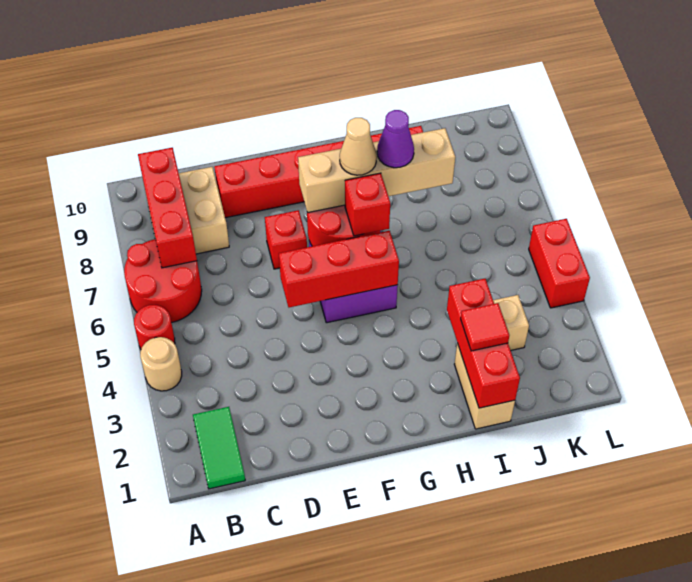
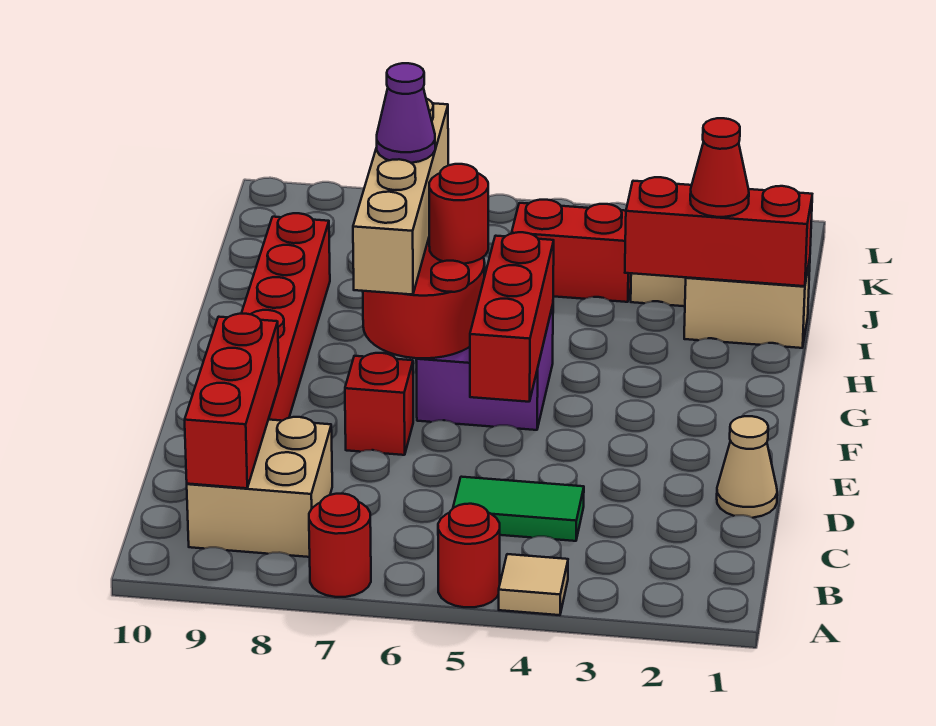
tan 1x1 round brick [140,337,182,391] -> tan 1x1 tile [499,554,568,615]
red 2x2 round brick [124,239,202,323] -> red 1x1 round brick [309,494,371,597]
green 1x2 tile [193,407,245,489] -> green 1x2 tile moved to [453,477,584,541]
red 1x3 brick [138,148,197,268] -> red 1x3 brick turned to [185,314,279,488]
red 1x1 brick [345,173,390,236] -> red 1x1 round brick [429,164,488,264]
tan 1x1 cone [340,118,377,175] -> tan 1x1 cone moved to [717,416,777,518]
red 1x1 tile [461,303,509,351] -> red 1x1 cone [690,118,749,217]
red 1x2 brick [529,219,590,308] -> red 1x2 brick moved to [512,200,631,302]

